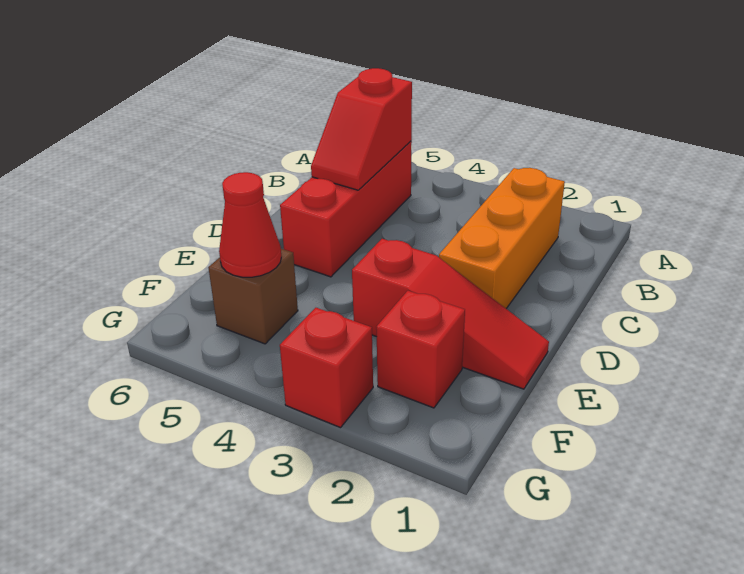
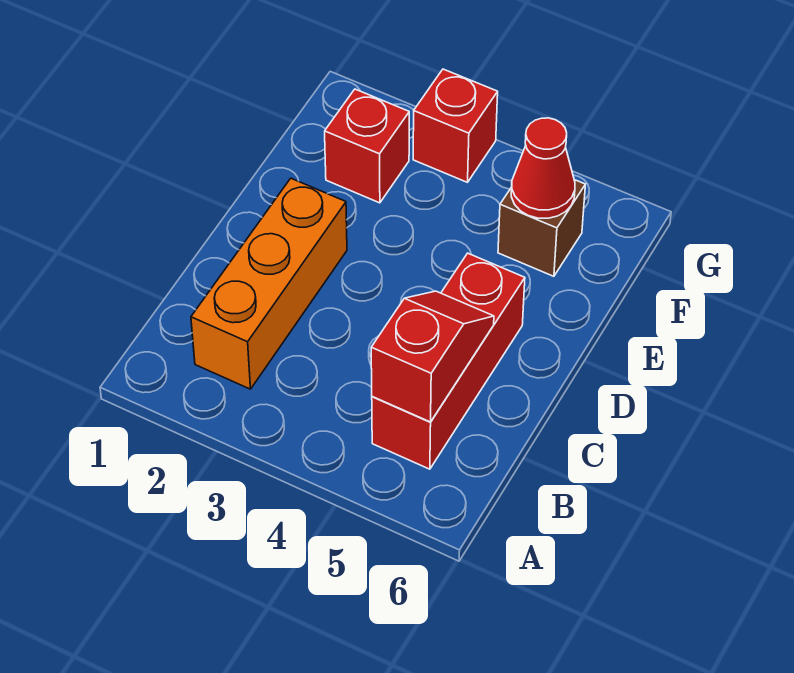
red 1x3 slope [352,239,549,389] -> none

